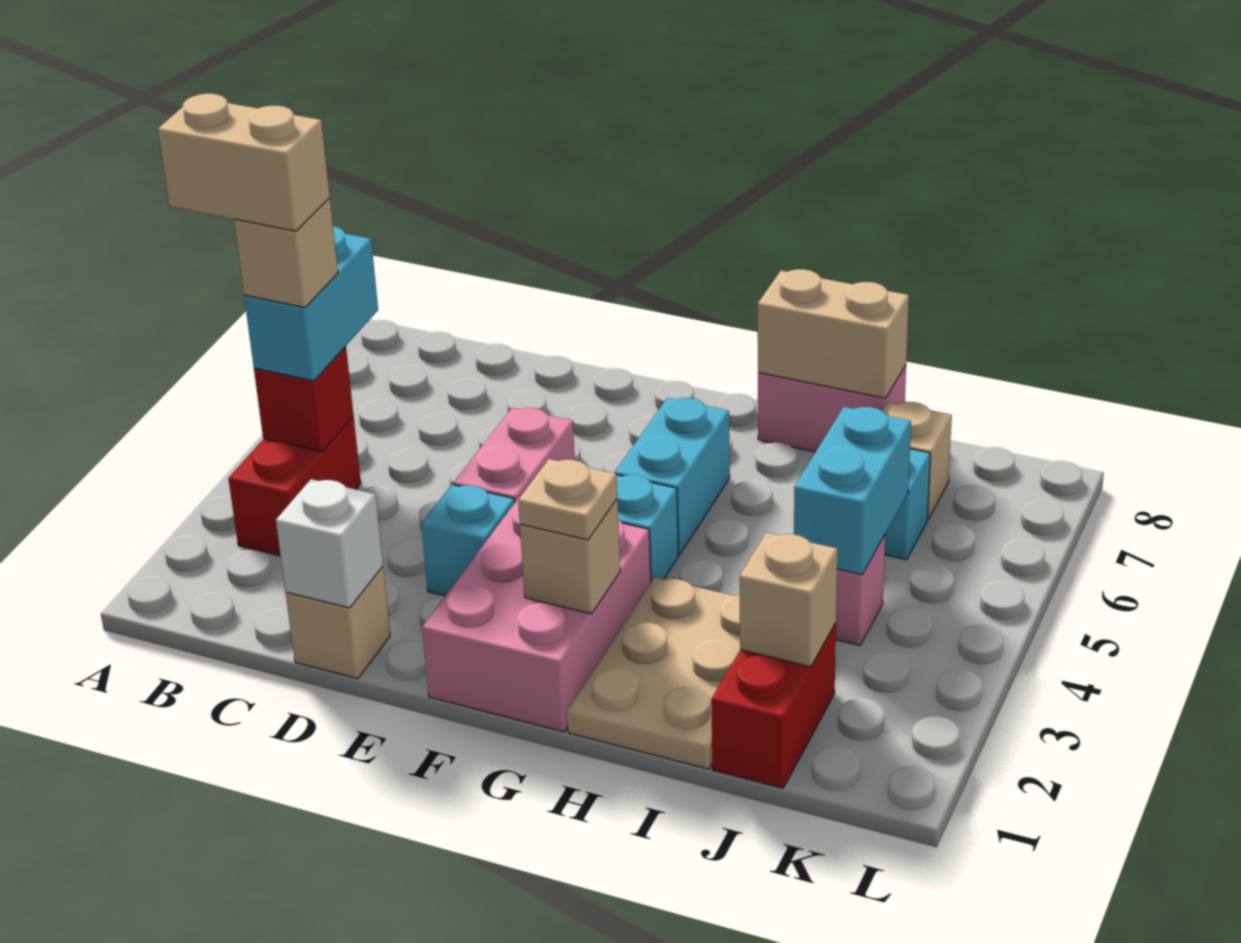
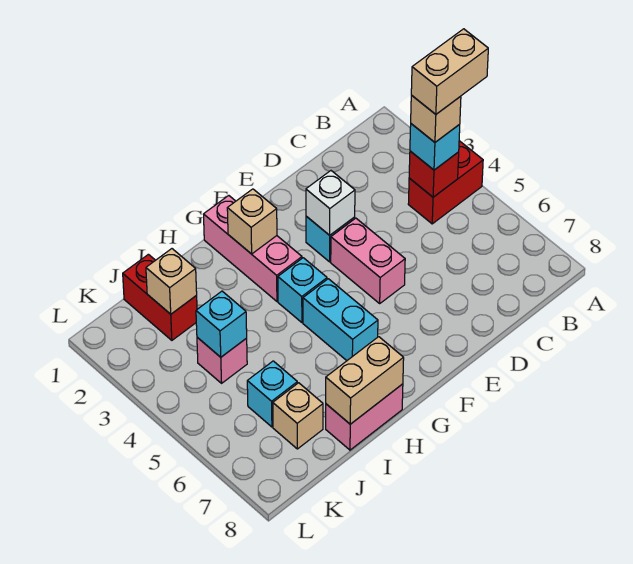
red 1x2 brick [228,417,361,556] -> red 1x2 brick turned to [408,141,483,224]
cyan 1x2 brick [244,226,378,381] -> cyan 1x1 brick [410,124,460,170]
tan 1x1 brick [286,567,390,679] -> none
white 1x1 brick [276,479,383,608] -> white 1x1 brick moved to [306,171,355,235]
pink 2x3 brick [422,499,651,732] -> pink 1x3 brick [204,196,302,301]
tan 1x1 plate [518,459,617,540] -> none
tan 2x3 plate [567,577,740,769] -> none
cyan 1x2 brick [794,407,911,575] -> cyan 1x1 brick [196,291,247,357]

